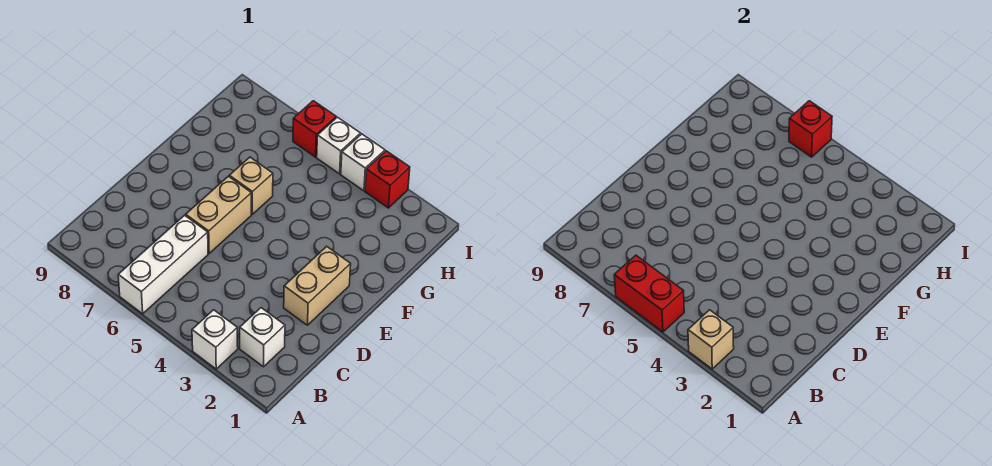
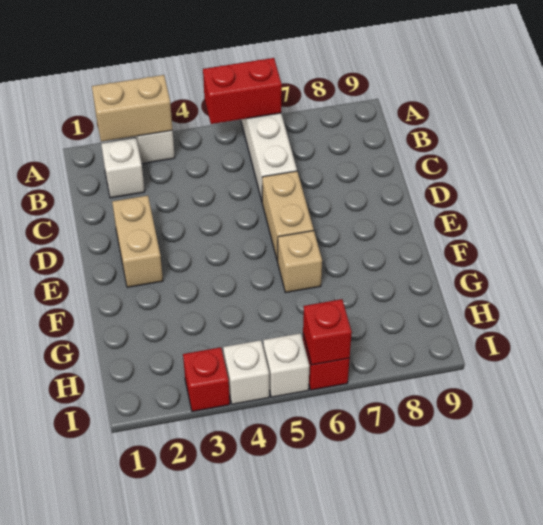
tan 1x1 brick [688,310,734,369] -> tan 1x2 brick [92,75,173,142]

